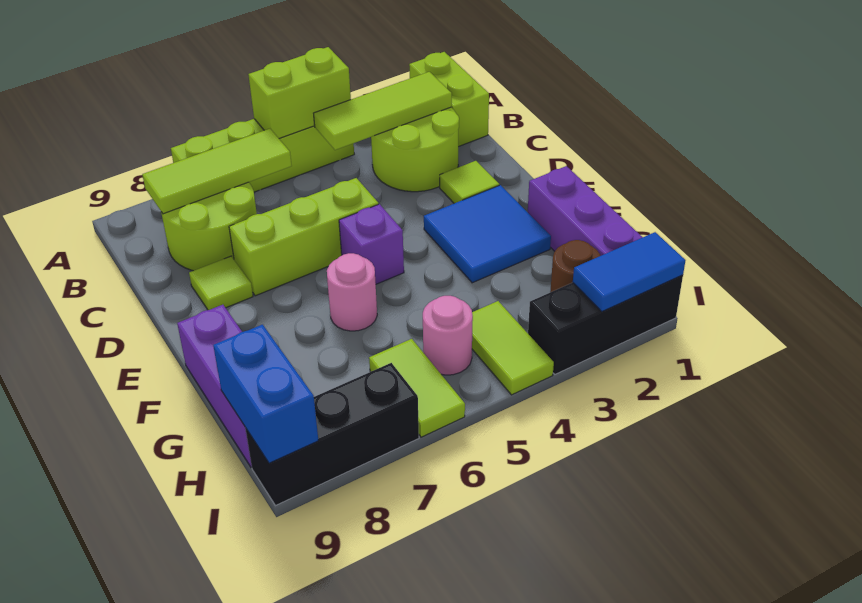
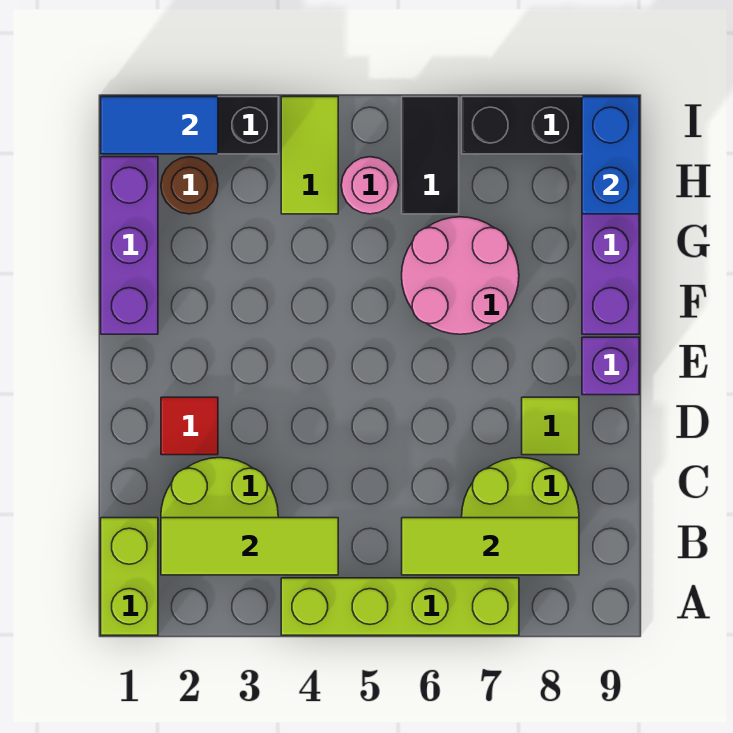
lime 1x2 brick [248,47,351,138] -> none
lime 1x1 tile [440,161,499,203] -> red 1x1 tile [161,397,218,455]
lime 1x3 brick [229,178,378,296] -> none
blue 2x2 tile [424,185,551,283] -> none
purple 1x1 brick [339,204,404,284] -> purple 1x1 brick moved to [582,337,639,395]
pink 1x1 round brick [327,253,377,331] -> pink 2x2 round brick [402,217,519,334]
lime 1x2 tile [369,339,465,437] -> black 1x2 tile [402,97,459,214]

